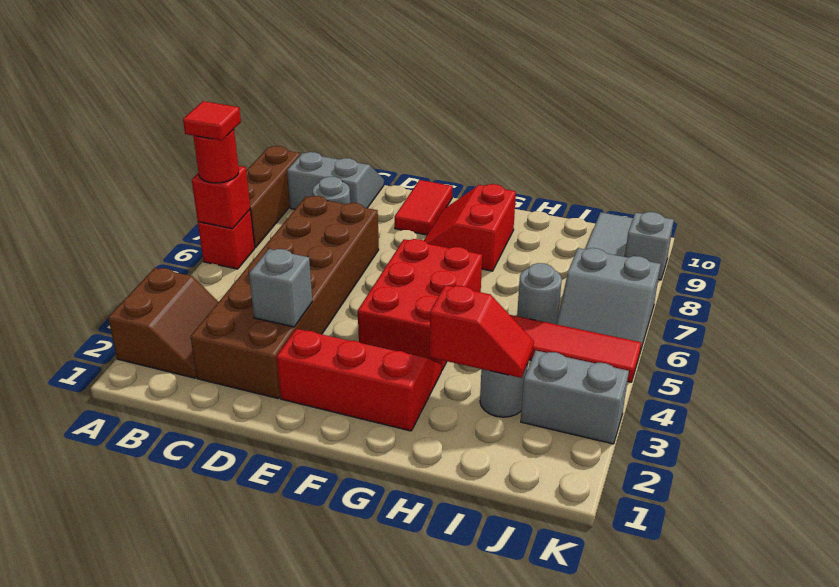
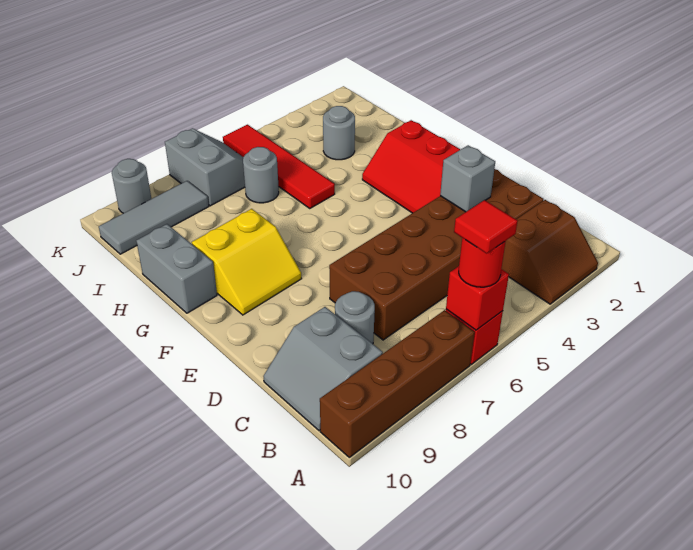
brown 2x2 slope [108,268,218,378] -> brown 2x2 slope turned to [501,200,598,304]
brown 1x3 brick [246,146,300,248] -> brown 1x4 brick [320,310,475,457]
red 1x2 tile [395,180,453,235] -> none
red 2x3 brick [358,239,482,371] -> none
red 2x2 slope [424,184,516,271] -> yellow 2x2 slope [192,209,302,315]
red 1x2 slope [430,285,534,378] -> none
grey 1x2 brick [521,351,629,444] -> grey 1x2 brick moved to [136,224,217,313]
grey 1x1 brick [625,212,674,280] -> grey 1x1 round brick [112,159,151,213]

